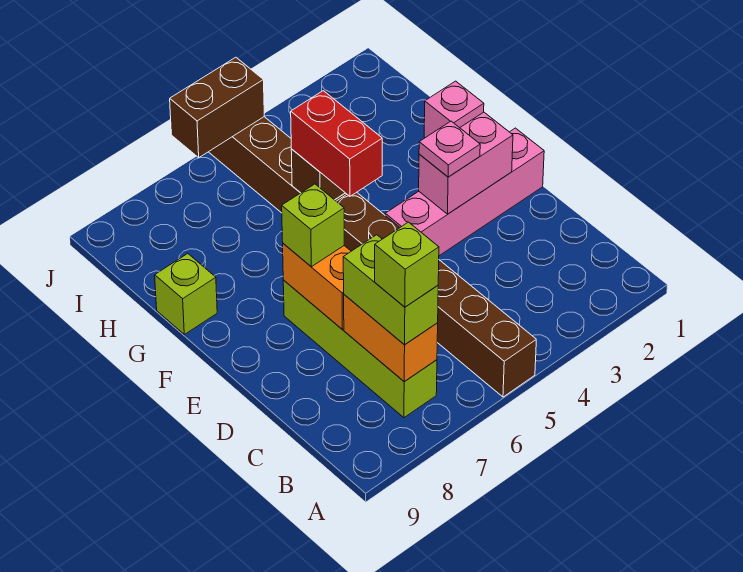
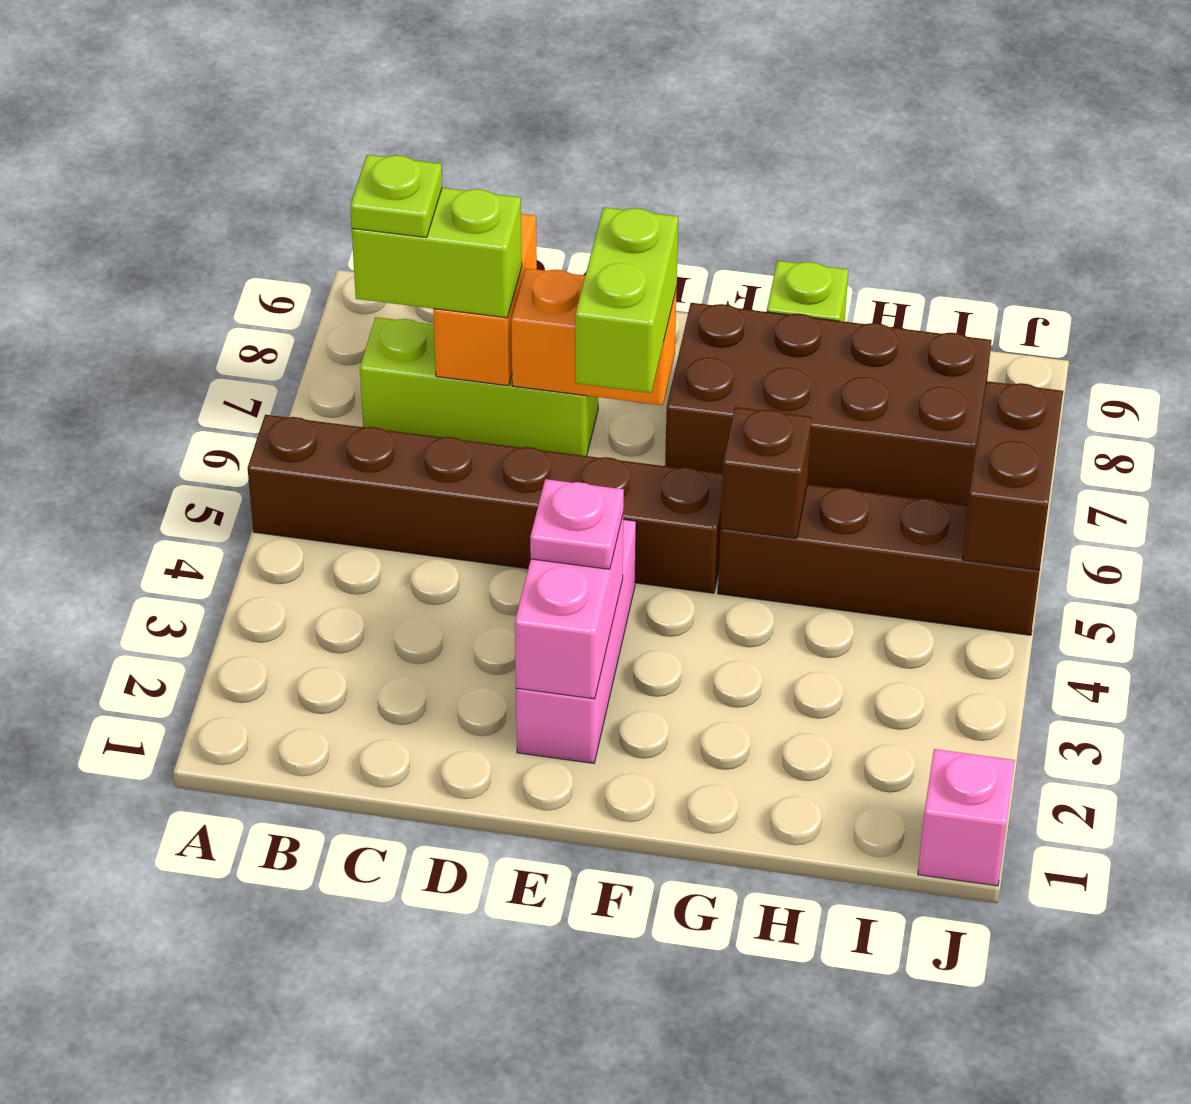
lime 1x4 brick [283,280,437,418] -> lime 1x3 brick [360,317,598,456]
orange 1x2 brick [344,295,438,382] -> orange 1x2 brick turned to [433,214,537,386]
lime 1x1 brick [375,222,439,307] -> lime 1x1 plate [350,155,442,238]
pink 1x4 brick [385,128,544,256] -> pink 1x3 brick [516,520,636,763]
lime 1x1 brick [282,184,344,267] -> lime 1x2 brick [575,207,678,393]
red 1x2 brick [291,91,382,196] -> none
none -> brown 2x4 brick [665,303,992,505]
pink 1x1 brick [424,81,484,138] -> pink 1x1 brick moved to [918,749,1015,886]

